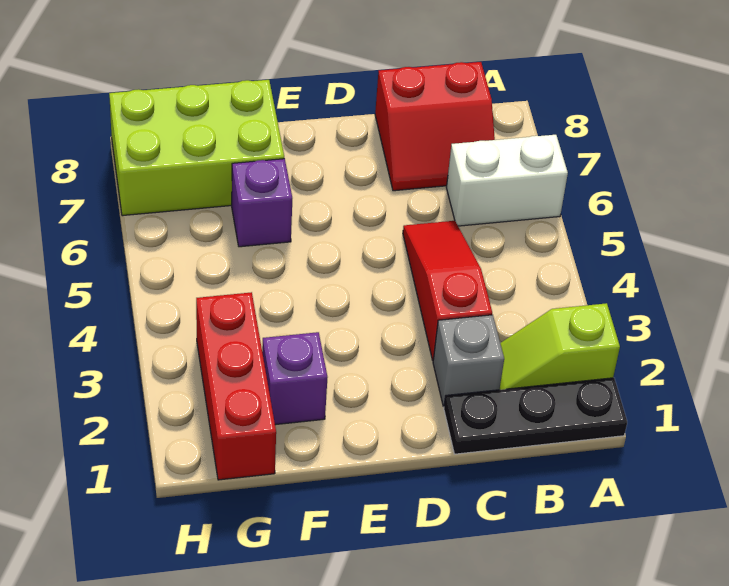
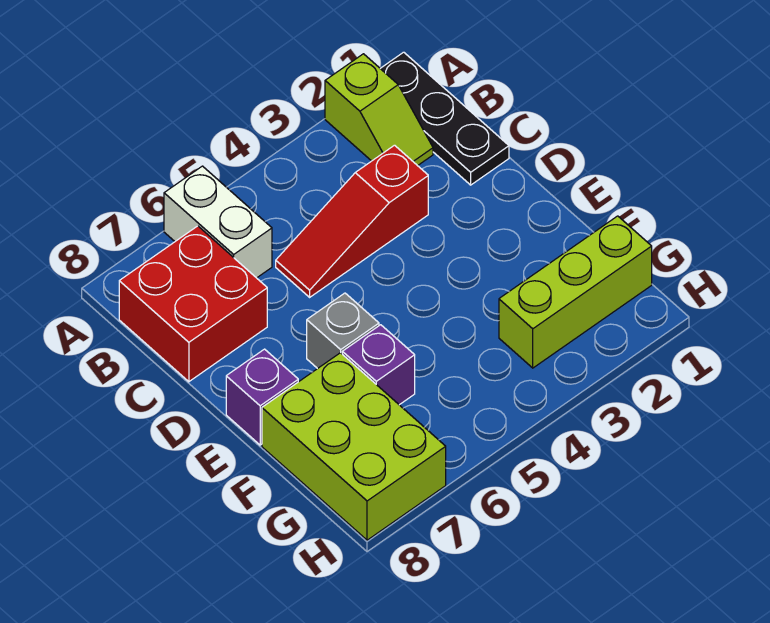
red 2x2 slope [375,62,495,191] -> red 2x2 brick [119,226,267,382]
grey 1x1 brick [433,315,504,407] -> grey 1x1 brick moved to [307,293,379,369]
purple 1x1 brick [262,332,328,425] -> purple 1x1 brick moved to [226,349,298,445]
red 1x3 brick [196,292,276,480] -> lime 1x3 brick [499,216,652,368]

